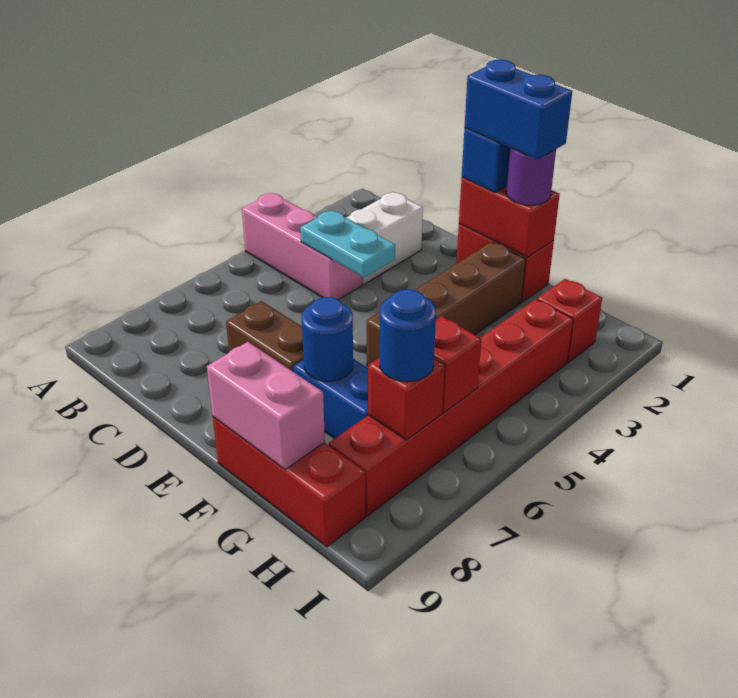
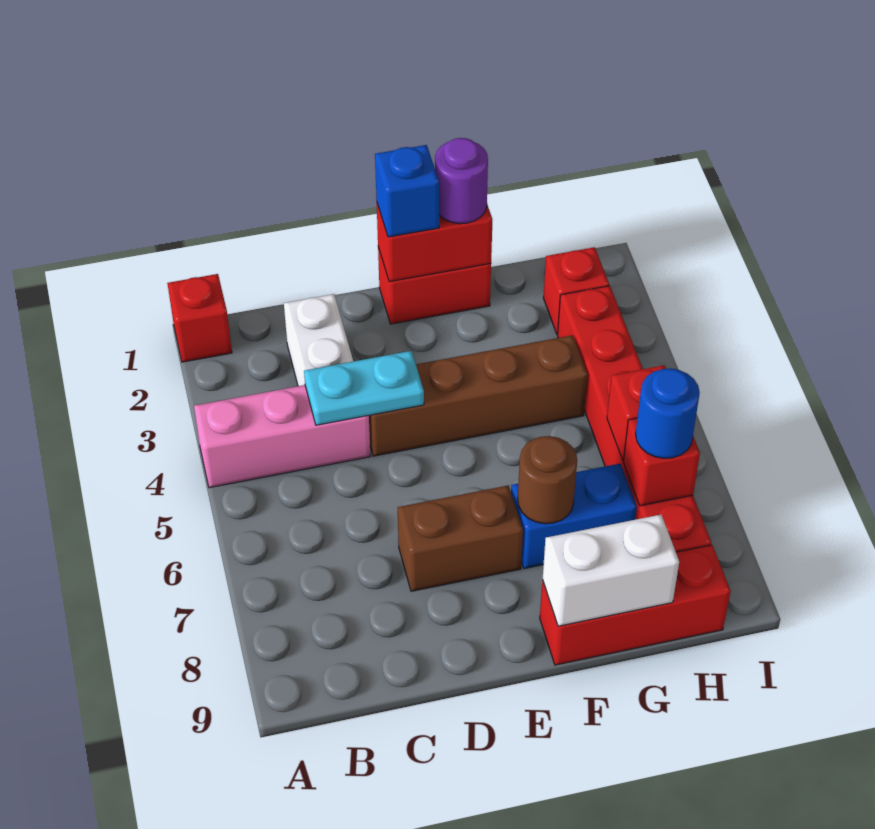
none -> red 1x1 brick [167,274,232,362]
blue 1x2 brick [464,60,572,160] -> none
brown 1x4 brick [367,242,526,366] -> brown 1x4 brick turned to [369,335,587,456]
blue 1x1 round brick [302,297,353,381] -> brown 1x1 round brick [518,436,577,524]
pink 1x2 brick [207,342,325,469] -> white 1x2 brick [543,515,679,626]

